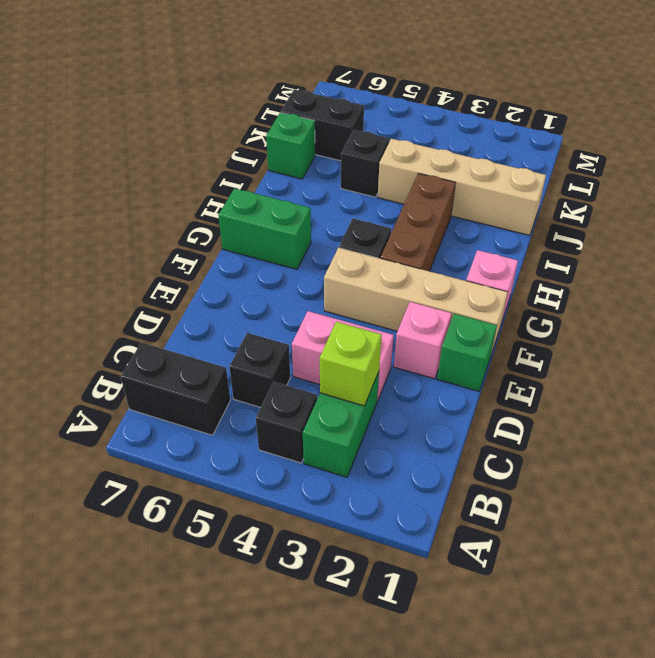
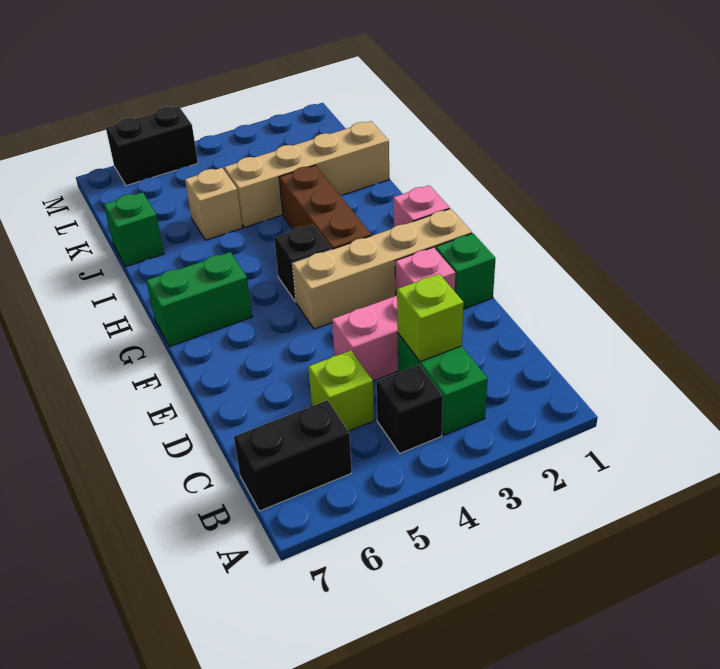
black 1x1 brick [229,333,290,407] -> lime 1x1 brick [308,350,374,431]
black 1x1 brick [341,130,389,197] -> tan 1x1 brick [185,168,242,240]
black 1x2 brick [281,90,364,161] -> black 1x2 brick moved to [106,106,198,186]

